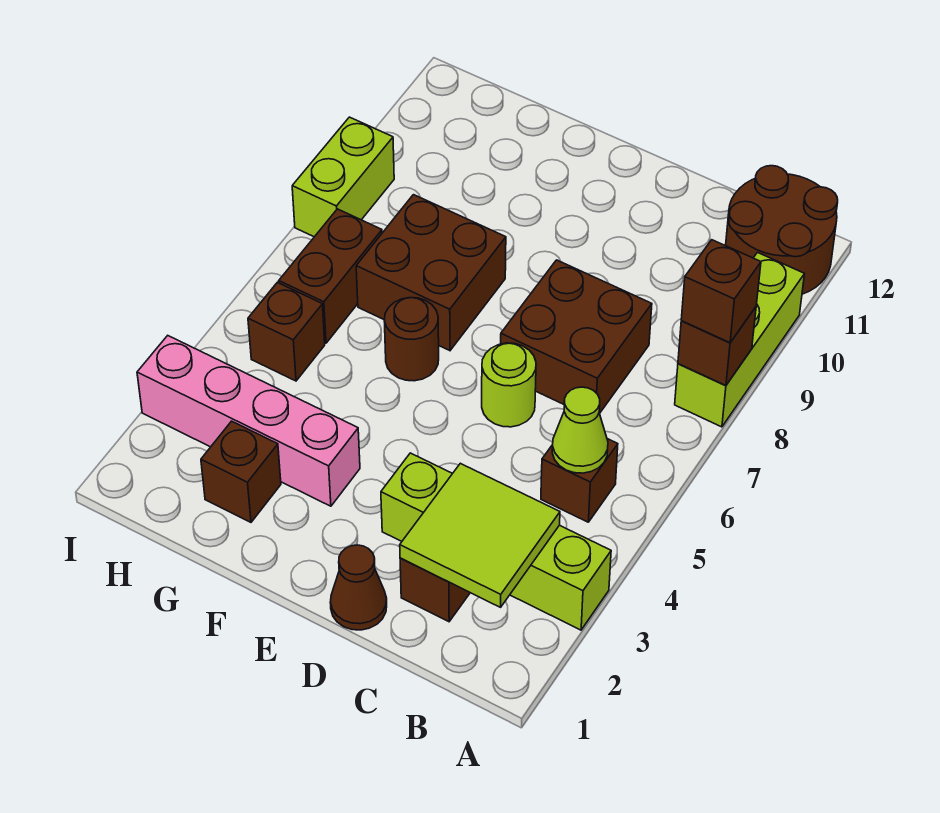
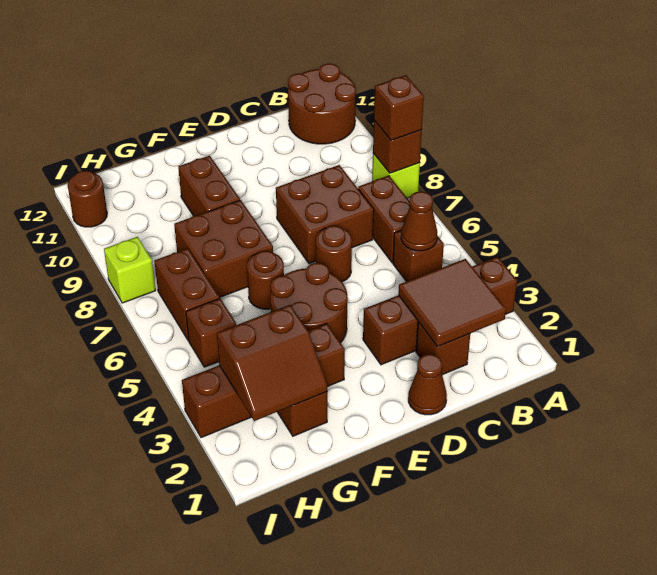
lime 1x4 brick [381,453,611,630] -> brown 1x4 brick [363,257,517,365]
lime 1x3 brick [675,253,804,427] -> lime 1x1 brick [372,153,420,198]
lime 2x2 tile [400,463,560,607] -> brown 2x2 tile [398,259,506,347]
lime 1x1 cone [552,387,608,473] -> brown 1x1 cone [401,191,437,251]
none -> brown 1x2 brick [358,176,410,263]
lime 1x1 round brick [482,343,536,427] -> brown 1x1 round brick [316,226,352,282]
none -> brown 2x2 round brick [270,263,348,343]
pink 1x4 brick [137,336,360,506] -> brown 1x4 brick [182,323,345,438]
none -> brown 1x2 brick [178,155,240,216]
none -> brown 2x2 slope [217,305,327,421]
lime 1x2 brick [292,117,394,237] -> lime 1x1 brick [104,237,156,303]
none -> brown 1x1 round brick [68,171,107,227]

